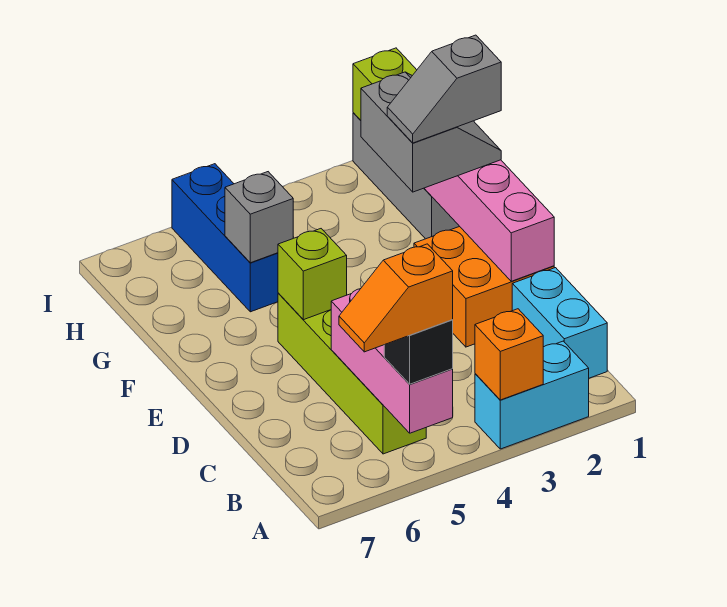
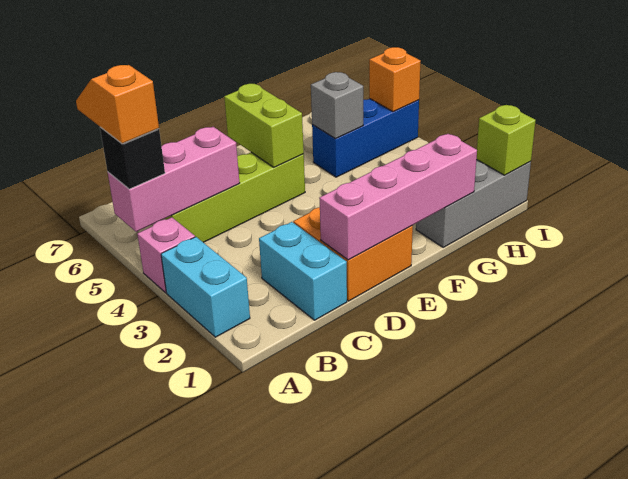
orange 1x1 brick [475,309,543,400] -> orange 1x1 brick moved to [369,47,421,112]
none -> pink 1x1 brick [137,217,195,293]
cyan 1x2 brick [512,268,607,378] -> cyan 1x2 brick turned to [259,222,347,320]
lime 1x1 brick [278,229,347,320] -> lime 1x2 brick [224,84,304,167]
grey 2x2 slope [361,72,501,192] -> none
grey 1x2 slope [387,35,501,143] -> none

